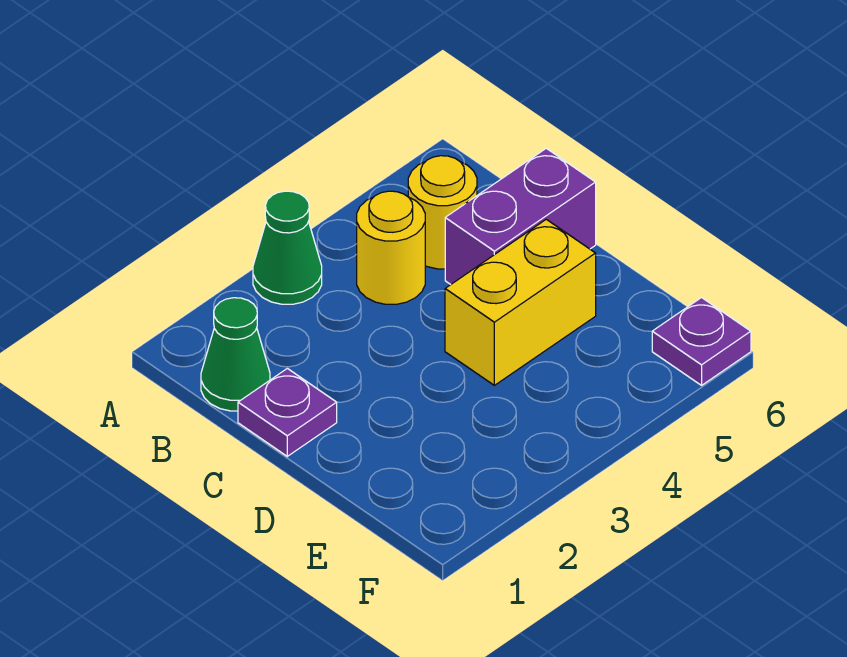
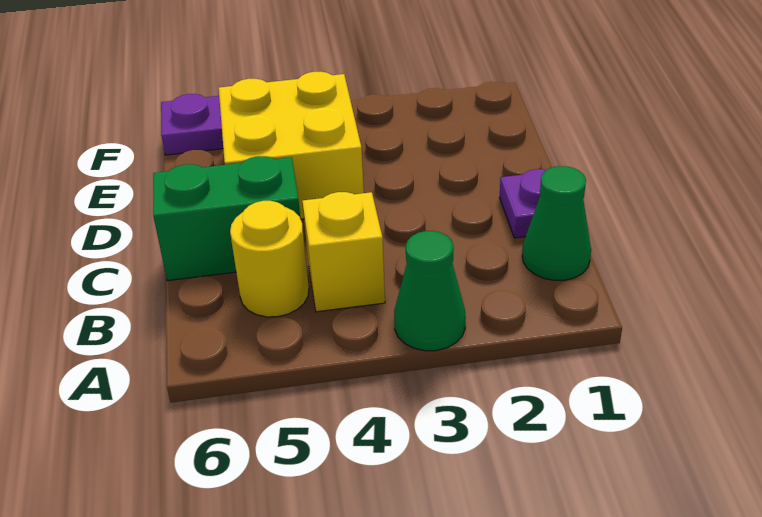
yellow 1x1 round brick [357,191,425,304] -> yellow 1x1 brick [302,192,385,312]
purple 1x2 brick [445,148,596,284] -> green 1x2 brick [153,156,300,281]
yellow 1x2 brick [445,219,596,385] -> yellow 2x2 brick [219,72,364,219]

